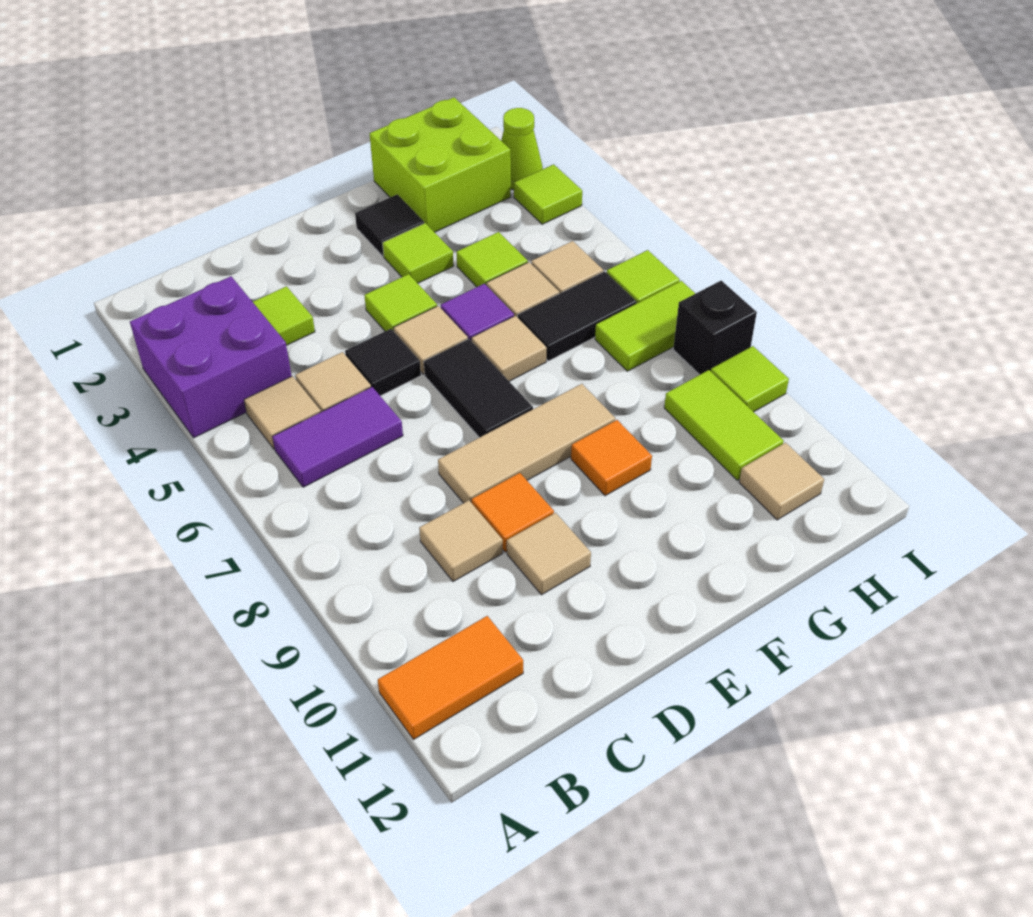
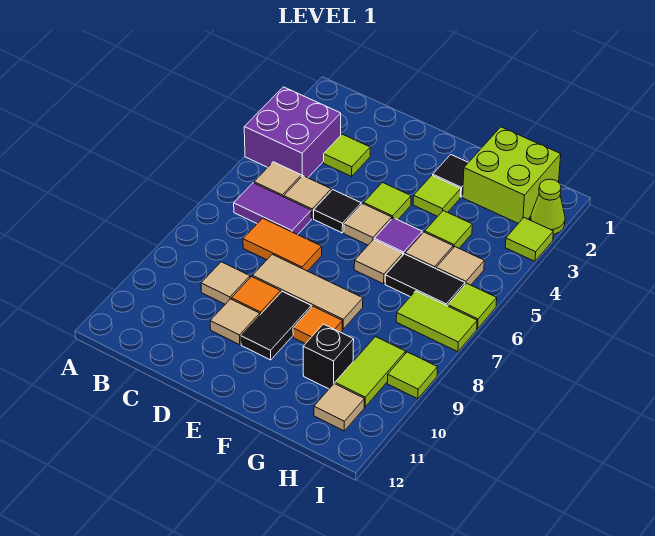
orange 1x2 tile [378,616,523,739] -> orange 1x2 tile moved to [243,218,322,271]
black 1x2 tile [424,339,533,438] -> black 1x2 tile moved to [241,291,311,360]
black 1x1 brick [673,281,757,375] -> black 1x1 brick moved to [303,324,354,389]

